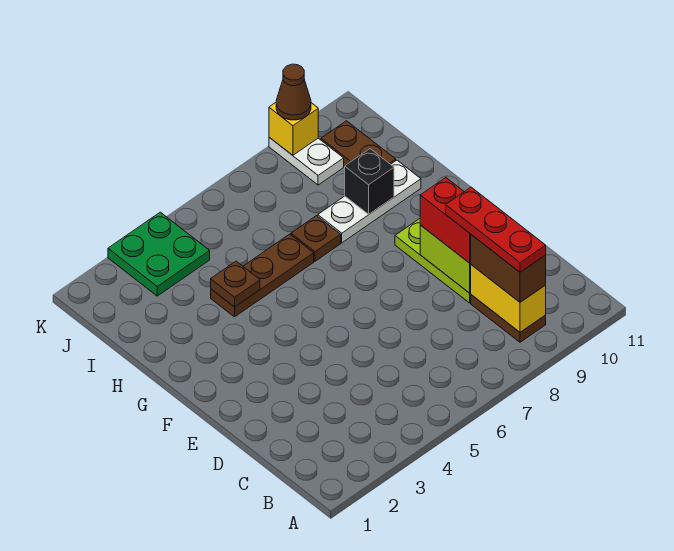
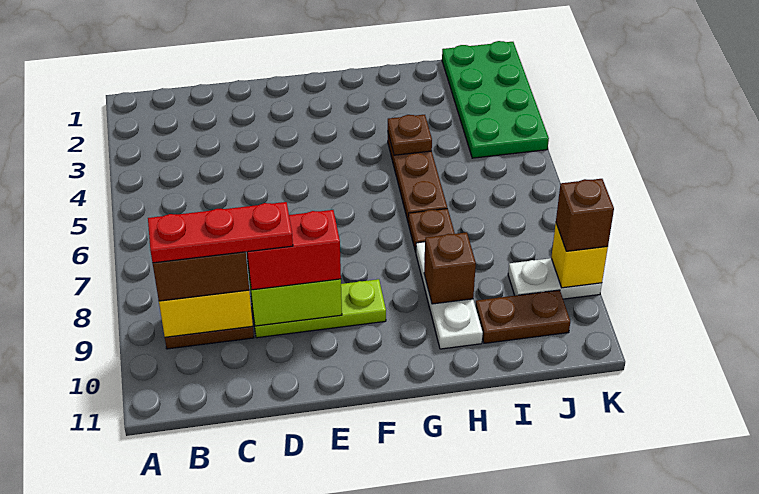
black 1x1 brick [345,149,394,214] -> brown 1x1 brick [424,232,476,304]
green 2x2 plate [108,212,210,296] -> green 2x4 plate [442,41,549,158]
brown 1x1 cone [276,64,311,120] -> brown 1x1 brick [556,179,614,251]

